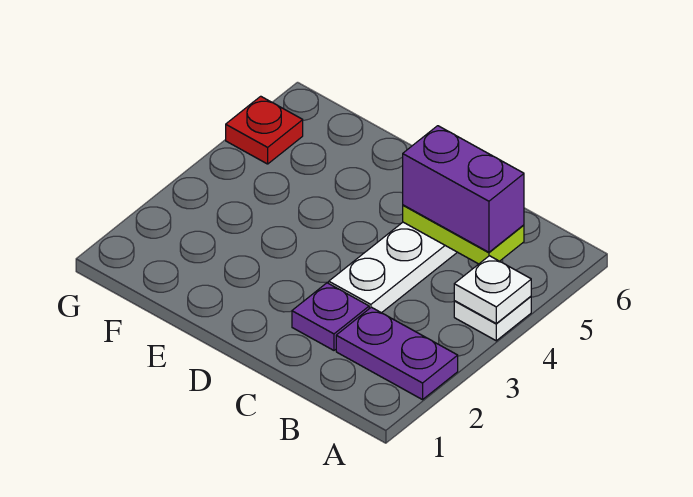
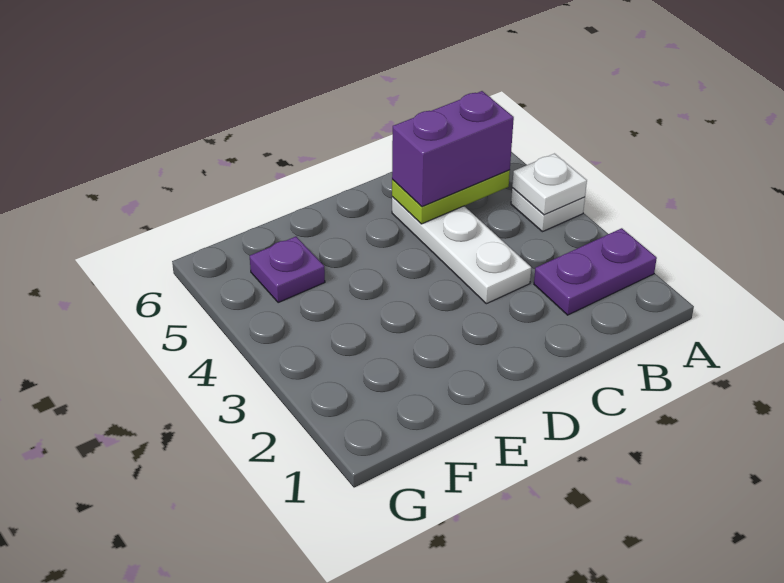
purple 1x1 plate [292,283,369,350] -> purple 1x1 plate moved to [250,237,325,303]
red 1x1 plate [226,96,303,164] -> none

